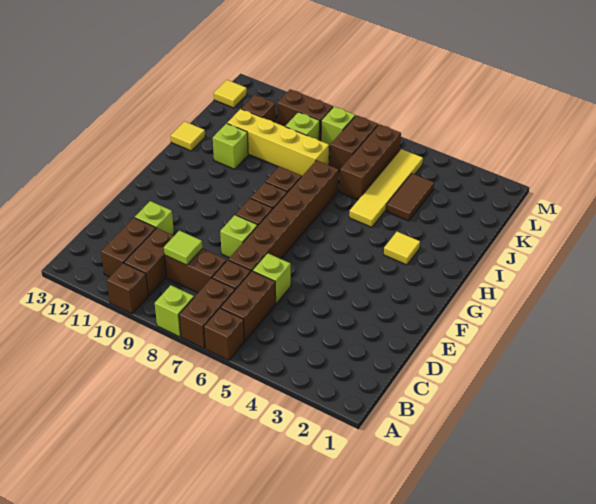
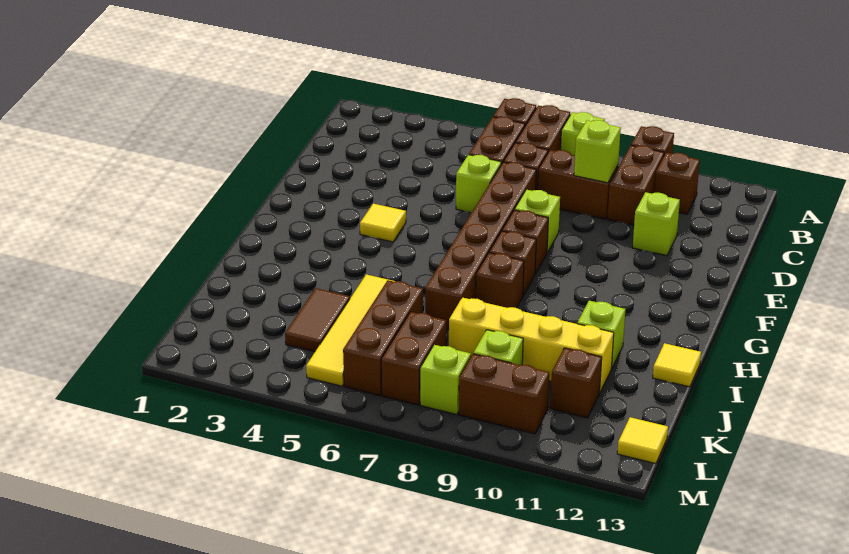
brown 1x2 brick [101,218,156,277] -> brown 1x1 brick [655,153,700,214]
lime 1x1 tile [164,231,202,265] -> lime 1x1 brick [574,120,621,183]
yellow 1x1 tile [384,232,420,265] -> yellow 1x1 tile moved to [360,204,406,242]

